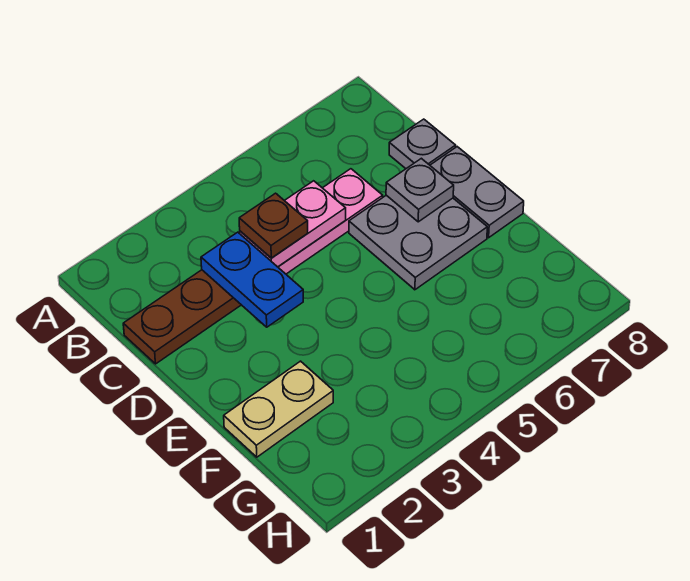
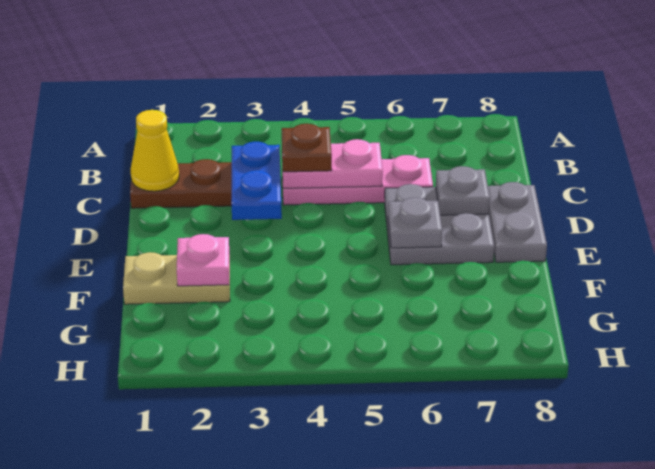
none -> yellow 1x1 cone [131,110,179,191]
grey 1x1 plate [389,119,456,169] -> grey 1x1 plate moved to [388,198,442,248]
none -> pink 1x1 plate [177,234,229,286]

